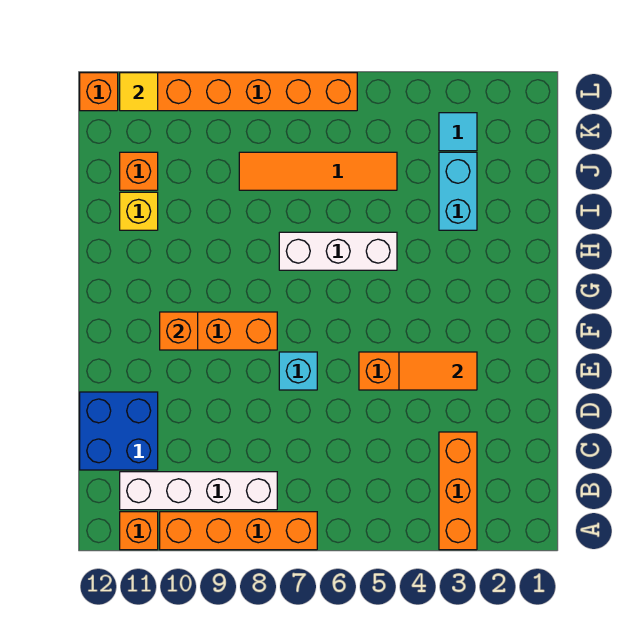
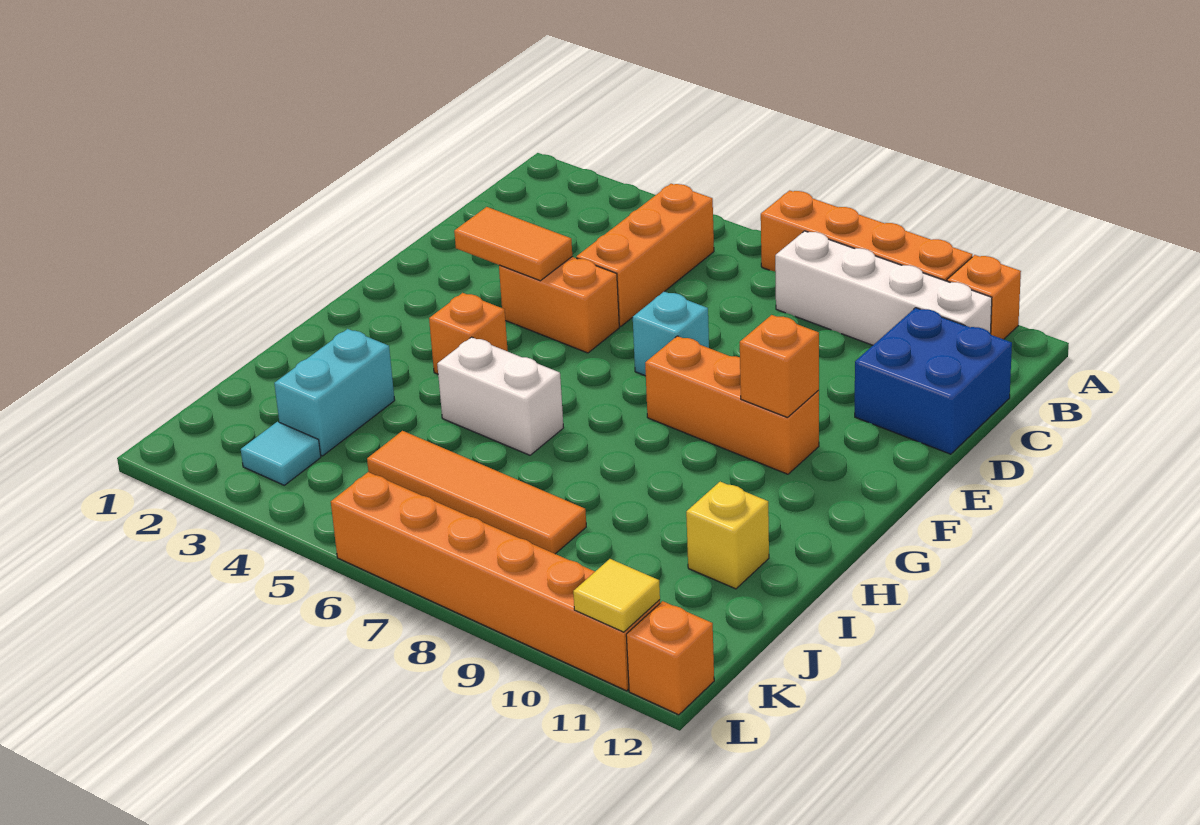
orange 1x3 brick [439,432,477,550] -> orange 1x3 brick moved to [576,184,714,326]
white 1x3 brick [279,232,397,270] -> white 1x2 brick [437,337,564,455]
orange 1x1 brick [120,152,158,190] -> orange 1x1 brick moved to [429,293,508,374]

